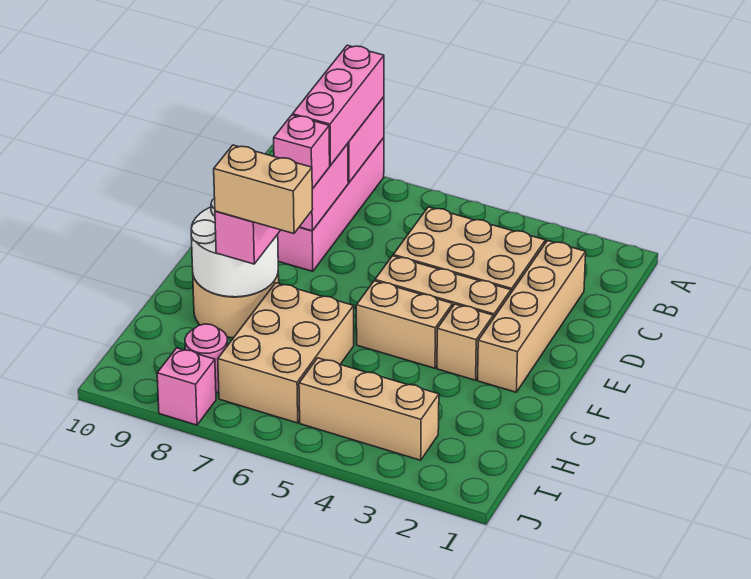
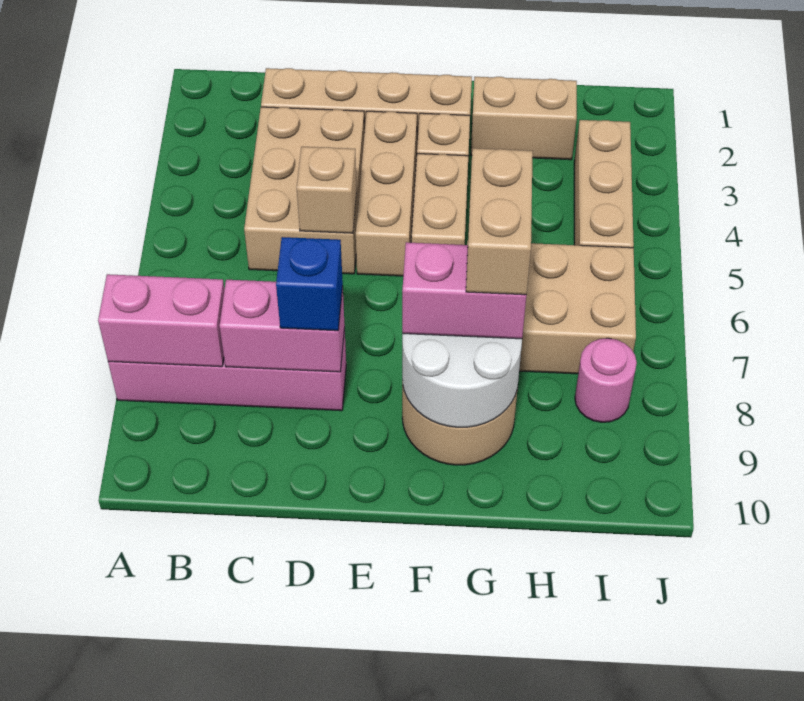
pink 1x3 brick [293,45,384,165] -> none
none -> tan 1x1 brick [297,147,357,233]
pink 1x1 brick [274,115,330,189] -> blue 1x1 brick [276,237,343,331]
none -> tan 1x2 brick [471,77,577,160]
pink 1x1 brick [157,348,216,425] -> none

